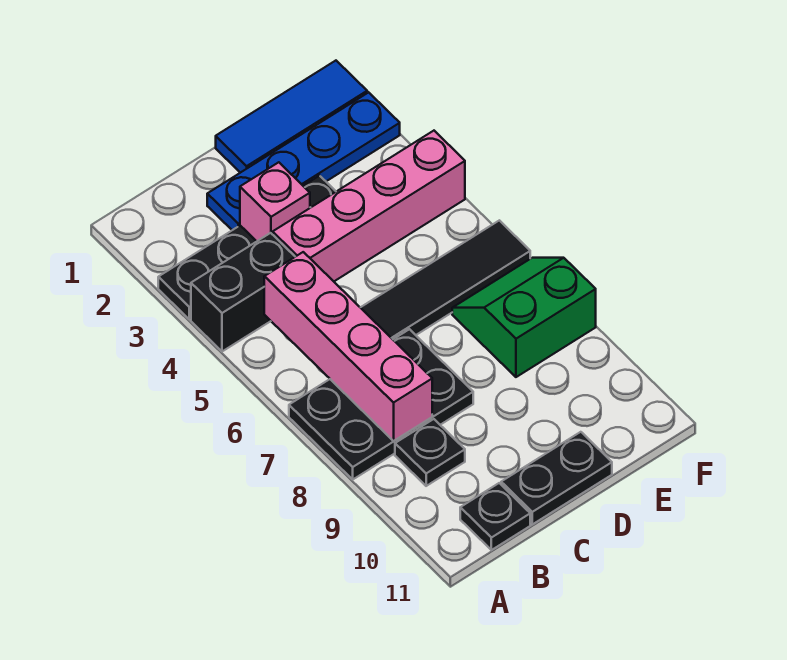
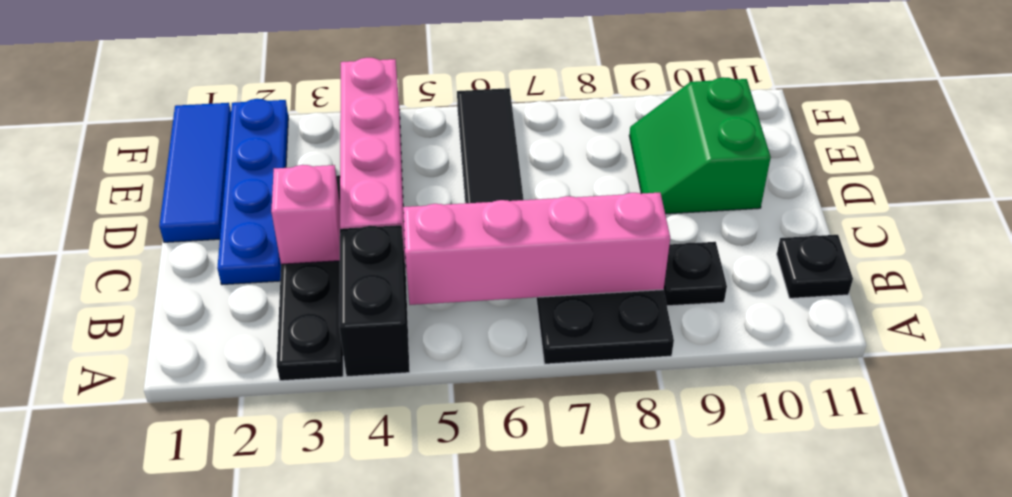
black 1x2 plate [501,432,612,524] -> none
green 2x2 slope [452,258,596,377] -> green 2x2 slope moved to [629,77,771,214]

